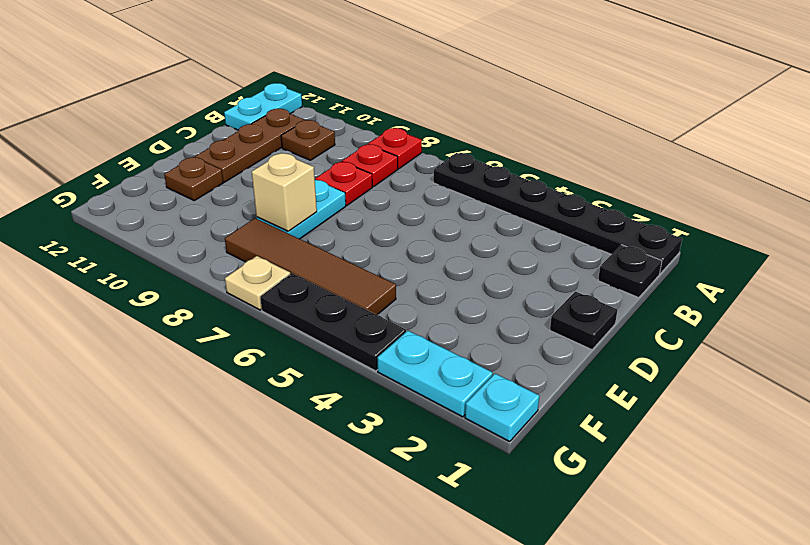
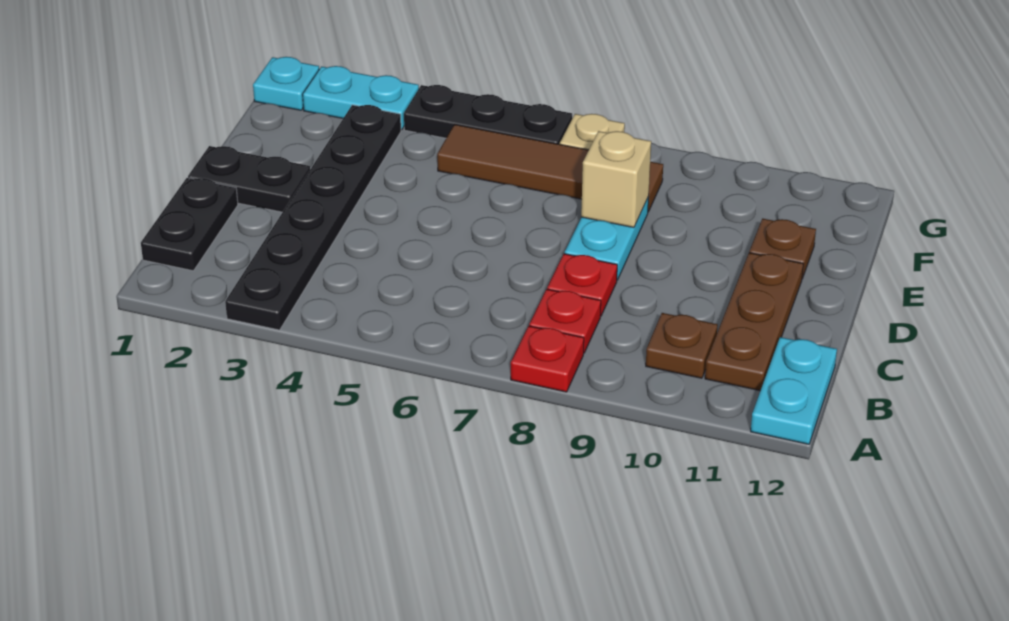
black 1x6 plate [433,153,682,274] -> black 1x6 plate turned to [225,105,401,330]
black 1x1 plate [598,245,662,298] -> black 1x2 plate [141,178,238,271]
black 1x1 plate [550,292,617,350] -> black 1x2 plate [188,146,310,212]

